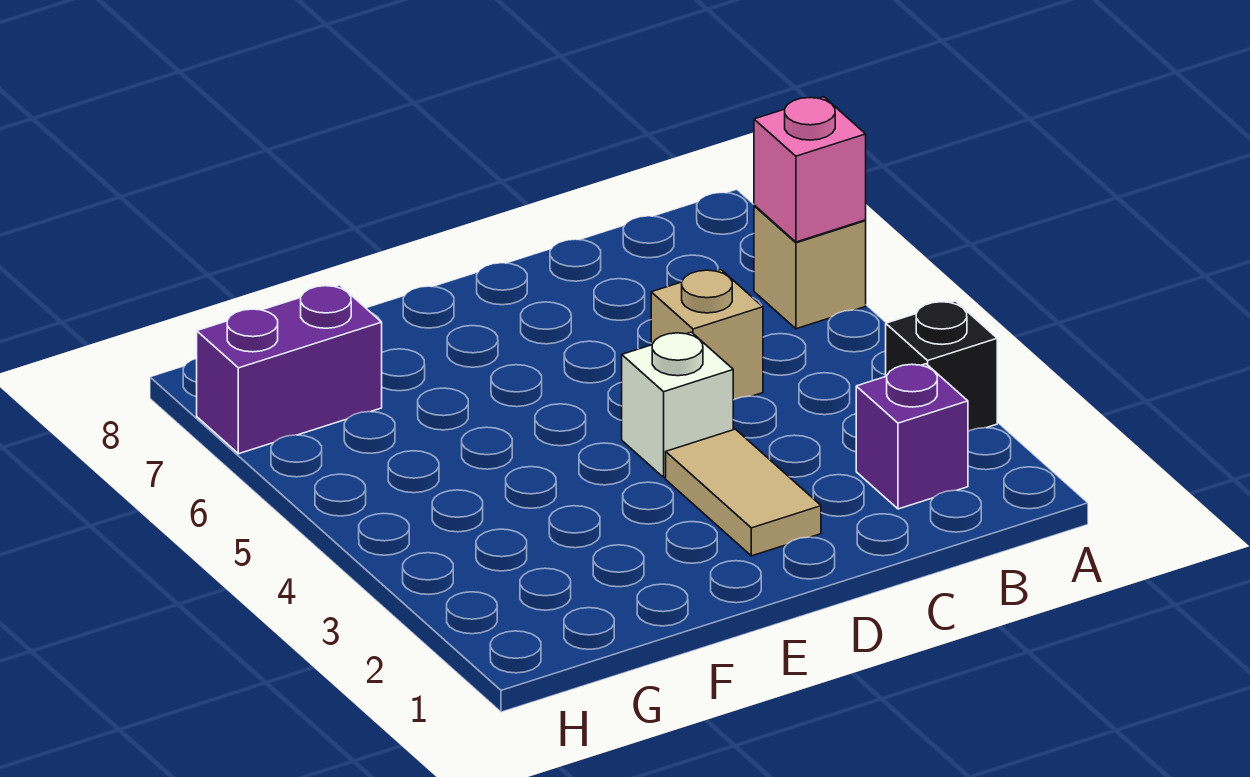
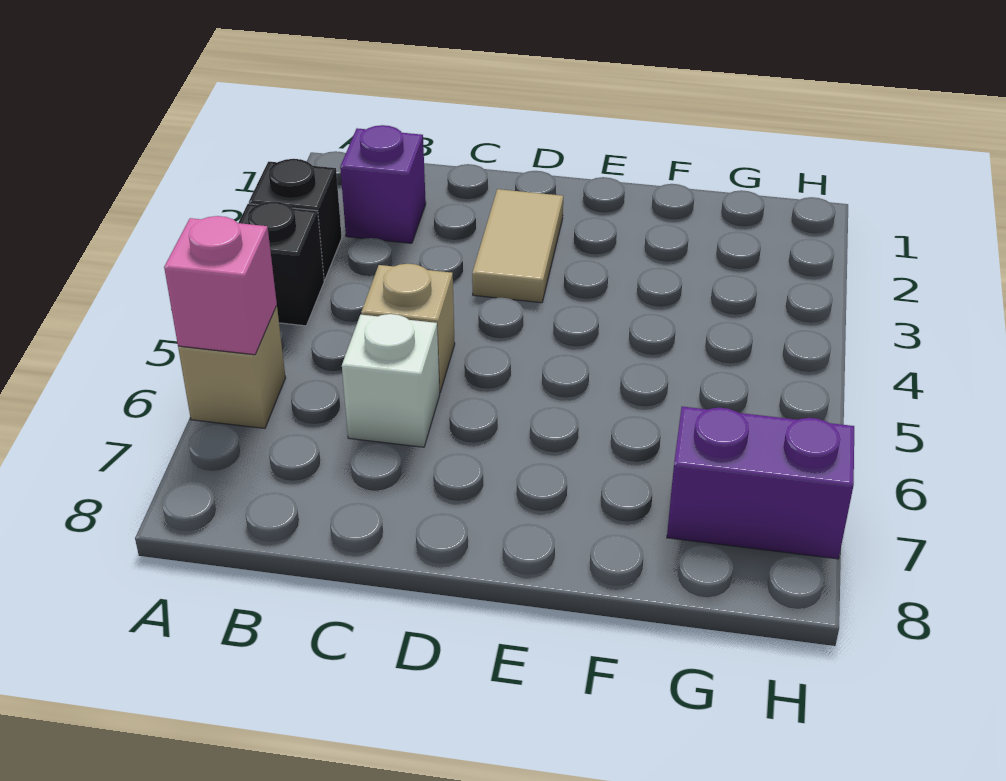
none -> black 1x1 brick [239,202,324,326]
white 1x1 brick [622,332,733,477] -> white 1x1 brick moved to [342,314,440,447]

